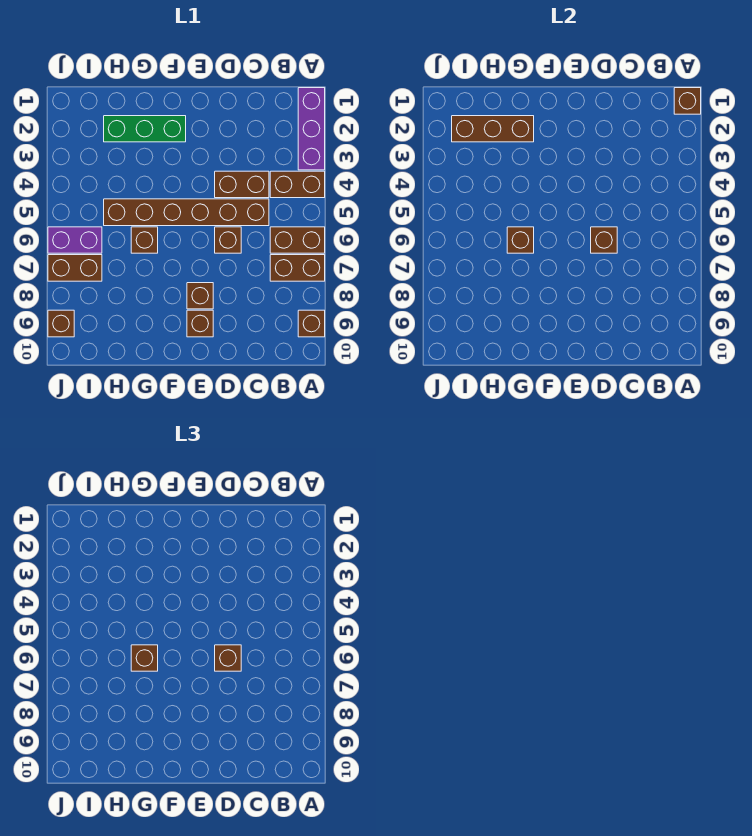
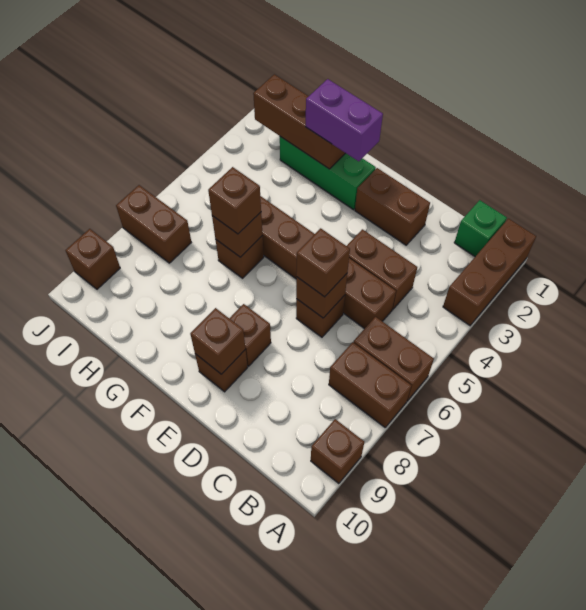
purple 1x3 brick [298,88,325,170] -> brown 1x3 brick [443,219,536,325]
brown 1x1 brick [674,88,701,114] -> brown 1x1 brick moved to [190,308,245,374]
brown 1x2 brick [270,171,325,198] -> brown 1x2 brick moved to [355,168,430,245]
none -> green 1x1 brick [454,200,507,256]
purple 1x2 brick [48,227,102,253] -> purple 1x2 brick moved to [305,79,383,161]

